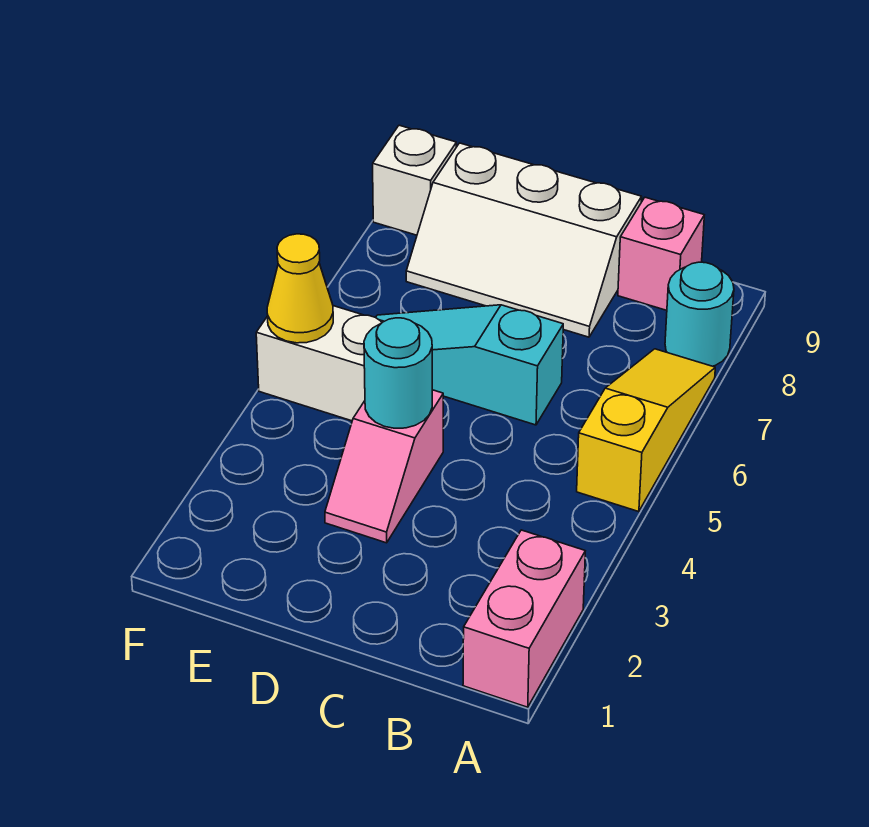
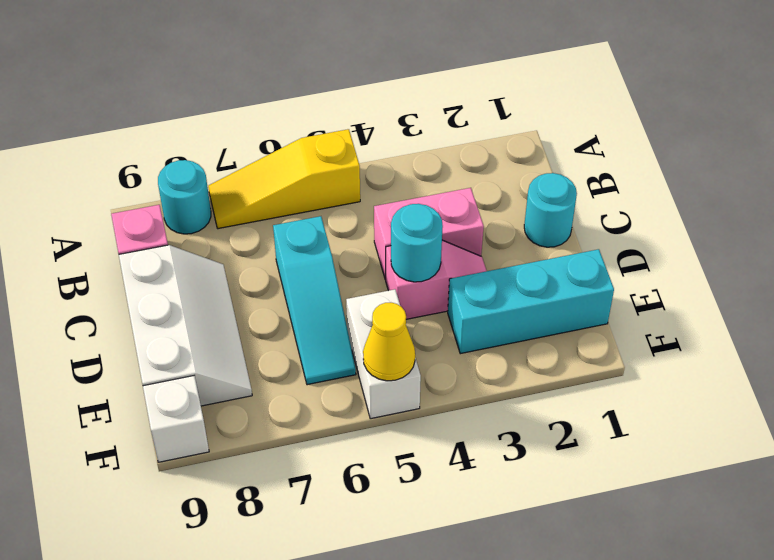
pink 1x2 brick [463,530,585,707] -> pink 1x2 brick moved to [374,188,484,280]
none -> cyan 1x1 round brick [524,173,577,247]
none -> cyan 1x3 brick [448,249,614,354]

